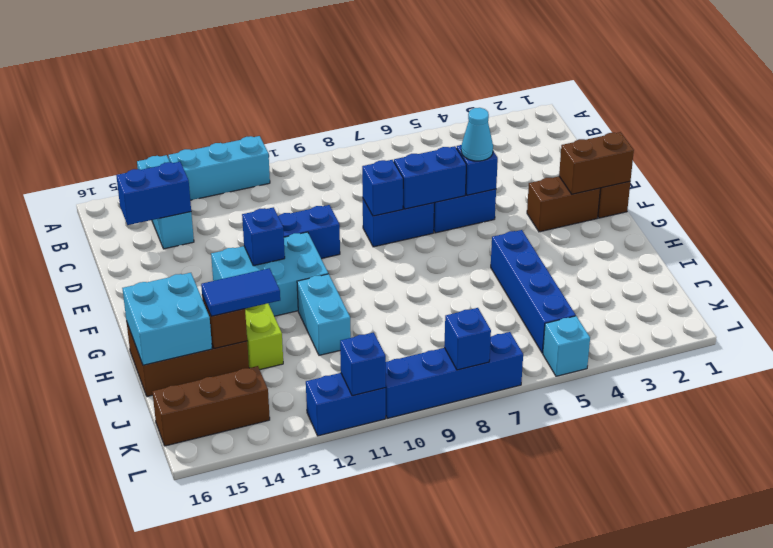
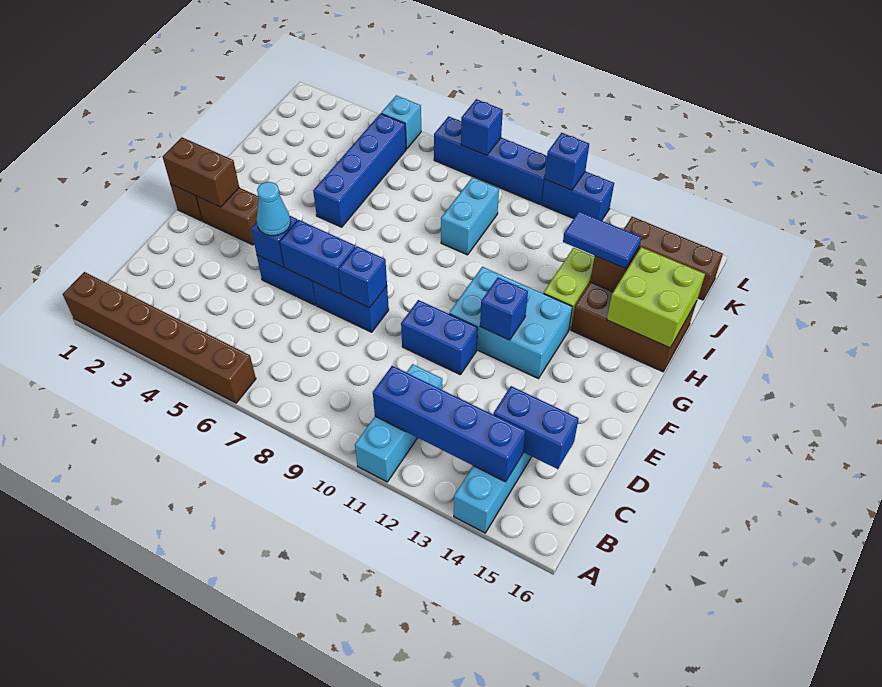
none -> brown 1x6 brick [63,272,256,403]
cyan 1x3 brick [168,136,270,200] -> cyan 1x3 brick turned to [355,364,442,482]
none -> blue 1x4 brick [373,366,526,482]
cyan 1x2 brick [297,274,351,355] -> cyan 1x2 brick moved to [441,177,499,255]
cyan 2x2 brick [122,273,212,365] -> lime 2x2 brick [607,247,705,348]

